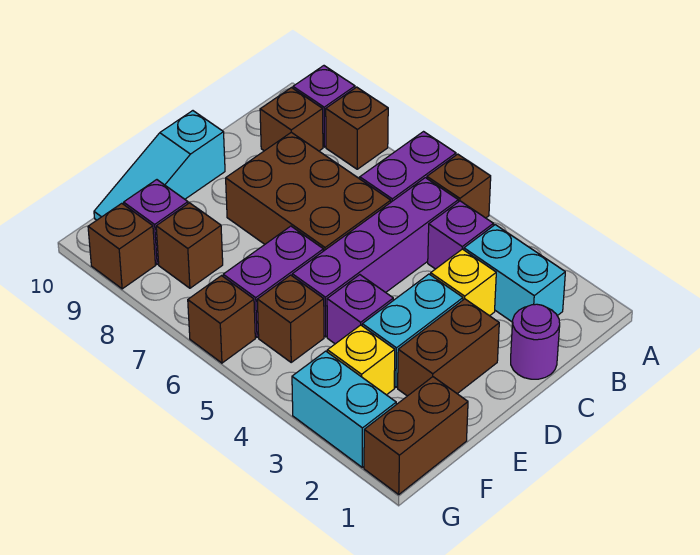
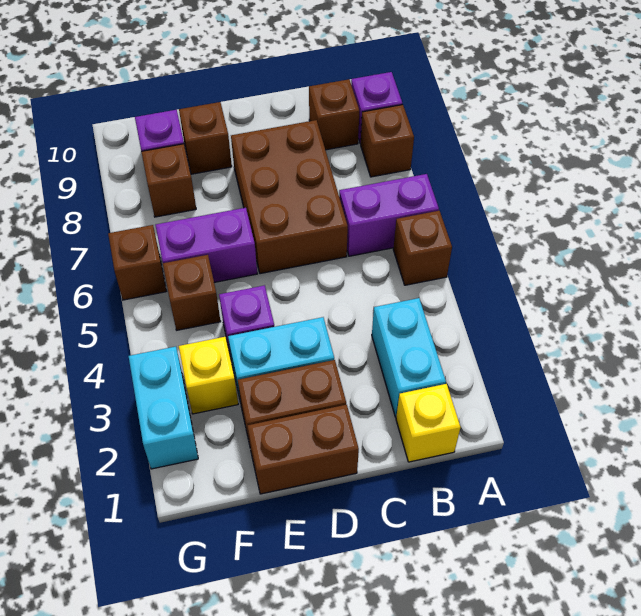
purple 1x1 brick [428,201,493,269] -> none
purple 1x4 brick [292,178,458,337] -> none
purple 1x1 round brick [511,304,560,379] -> none
yellow 1x1 brick [431,249,496,316] -> yellow 1x1 brick moved to [396,384,461,462]
cyan 1x3 slope [94,111,225,220] -> none
brown 1x2 brick [364,377,468,494] -> brown 1x2 brick moved to [248,405,359,494]
brown 1x1 brick [88,203,155,289] -> brown 1x1 brick moved to [179,102,232,174]

